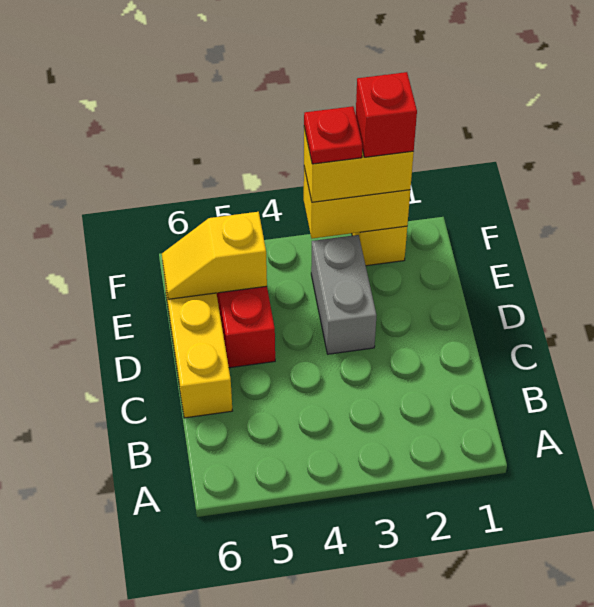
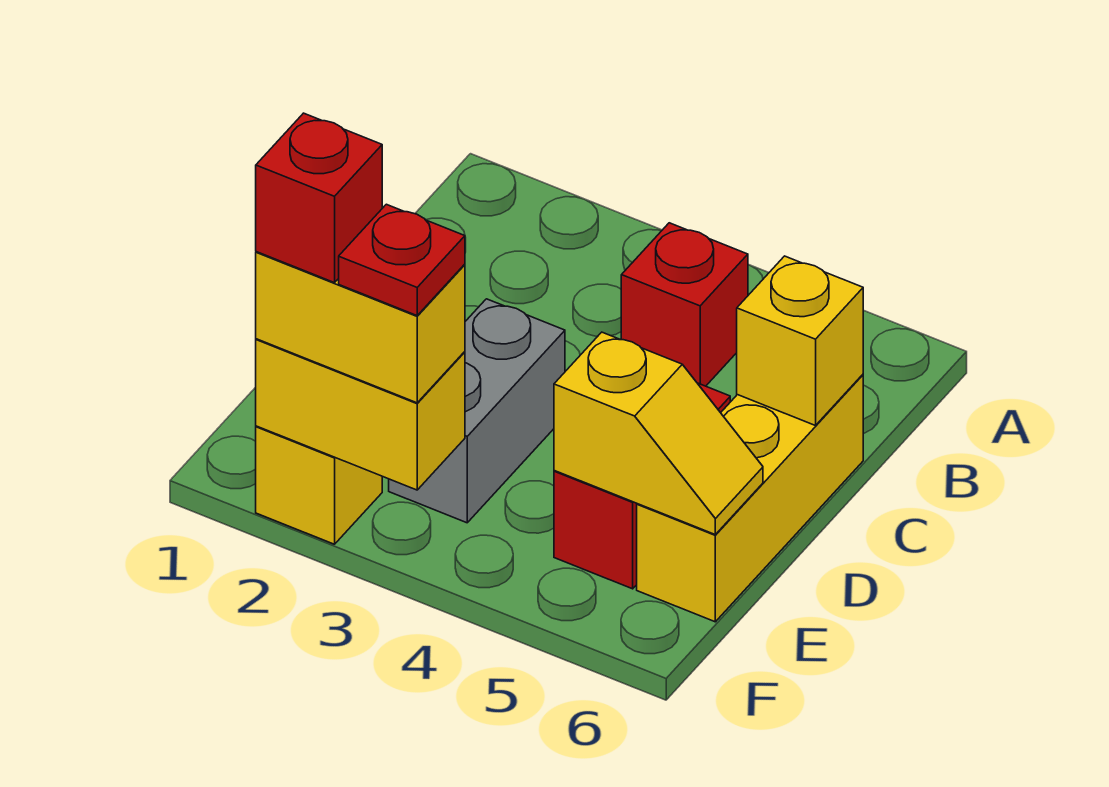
none -> red 1x1 brick [621,223,748,386]
none -> yellow 1x1 brick [737,256,863,426]

